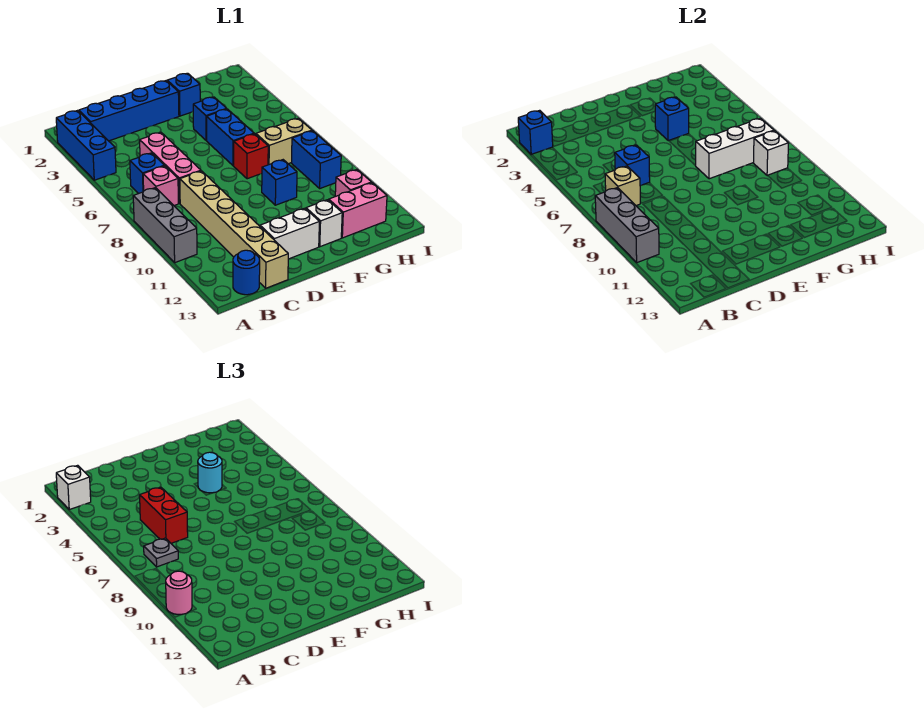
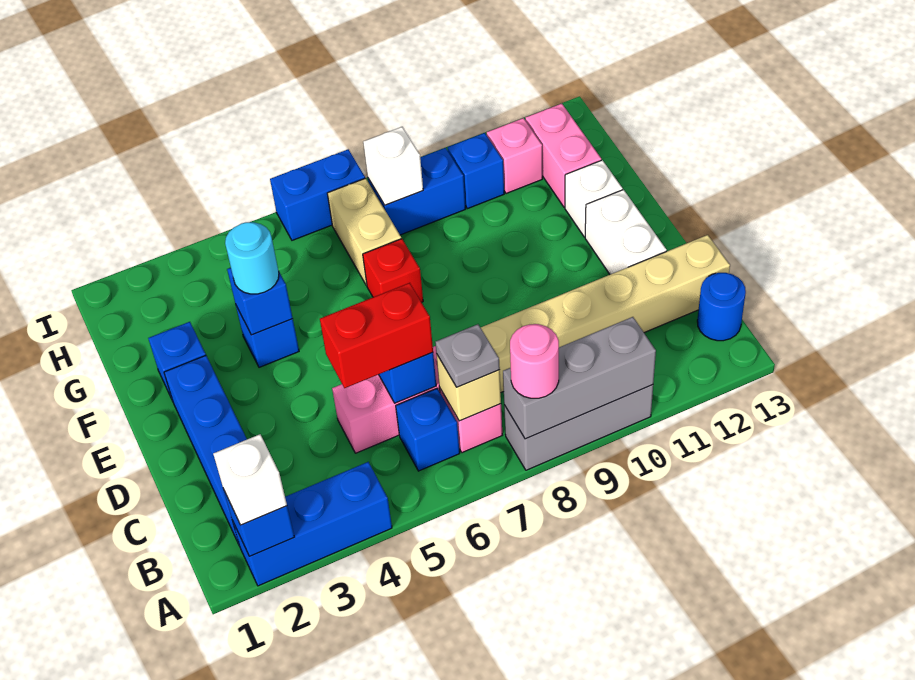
pink 1x1 round brick [166,571,192,614] -> pink 1x1 round brick moved to [510,324,559,398]
blue 1x2 brick [207,109,254,166] -> blue 1x2 brick moved to [270,149,365,240]
white 1x3 brick [695,118,774,179] -> none
blue 1x1 brick [262,160,297,205] -> blue 1x1 brick moved to [448,133,504,209]

